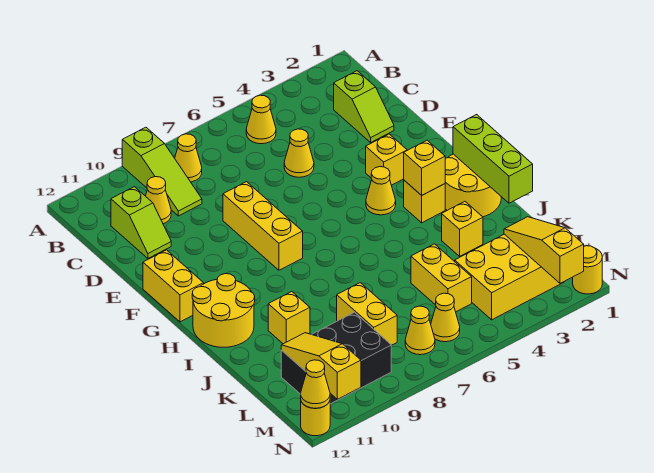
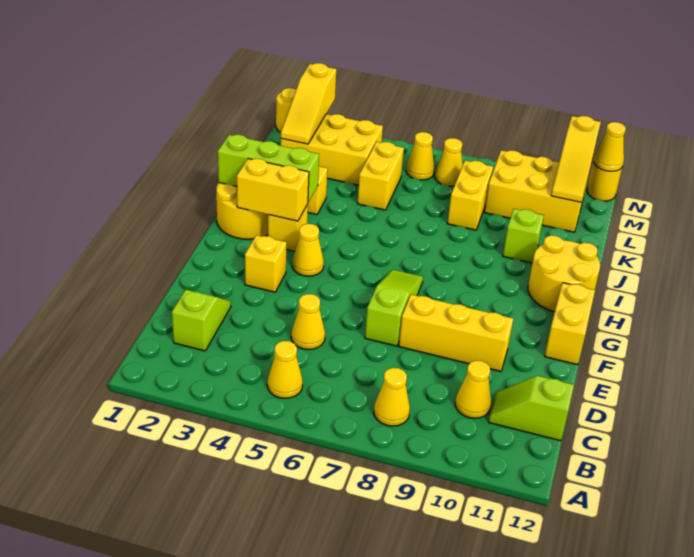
lime 1x3 slope [122,127,202,216] -> lime 1x3 slope moved to [365,270,423,346]
lime 1x2 slope [111,187,171,258] -> lime 1x2 slope turned to [488,376,574,441]
yellow 1x3 brick [223,182,303,270] -> yellow 1x3 brick turned to [399,294,513,371]
lime 1x3 brick [453,115,533,203] -> lime 1x3 brick turned to [218,135,319,202]
yellow 1x1 brick [404,140,445,195] -> yellow 1x2 brick [237,159,309,221]
yellow 1x1 brick [268,292,310,344] -> lime 1x1 brick [503,209,544,263]
black 2x3 brick [281,312,391,404] -> yellow 2x3 brick [485,150,588,232]

